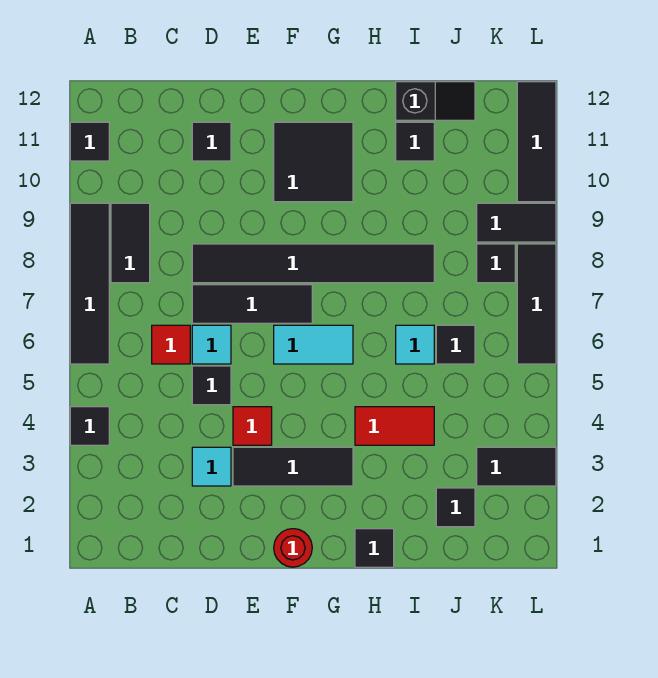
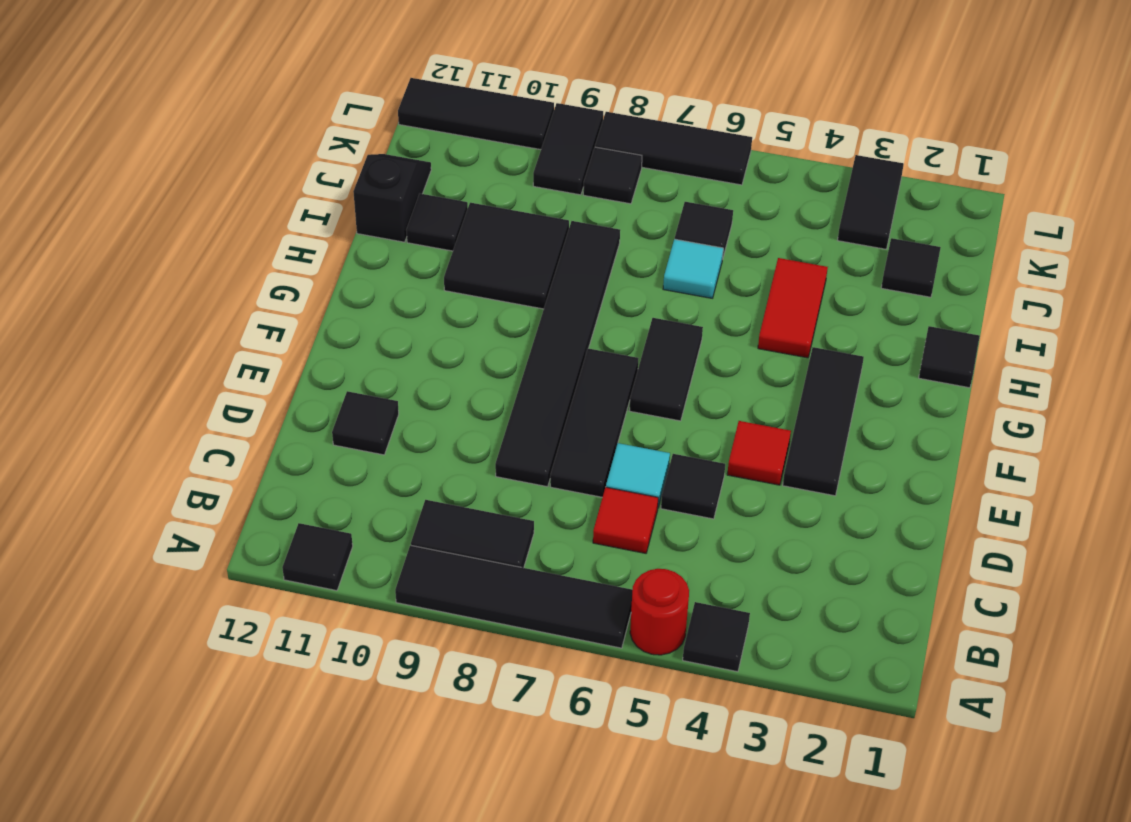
cyan 1x1 tile [192,447,231,486] -> none
red 1x1 round brick [274,529,312,567] -> red 1x1 round brick moved to [630,569,689,655]
cyan 1x2 tile [274,325,353,364] -> black 1x2 tile [629,318,703,421]
black 2x2 tile [274,122,353,202] -> black 2x2 tile moved to [444,203,569,309]

